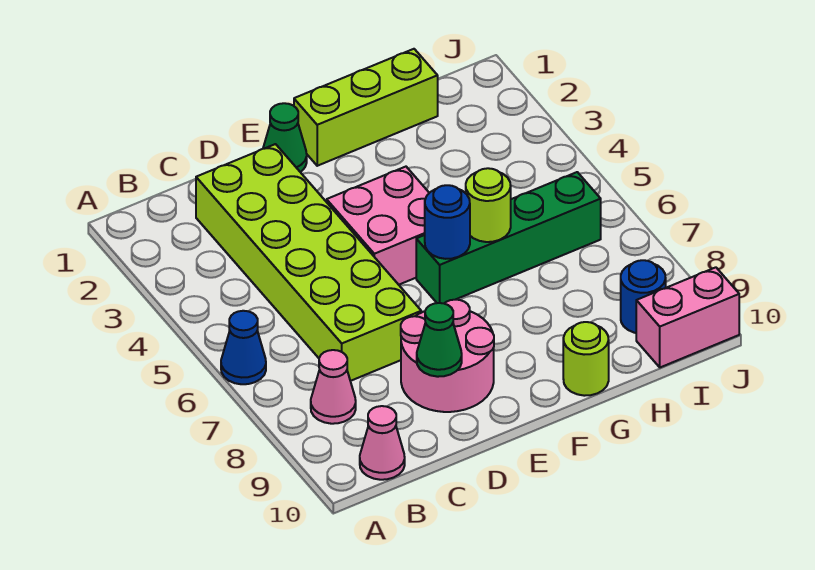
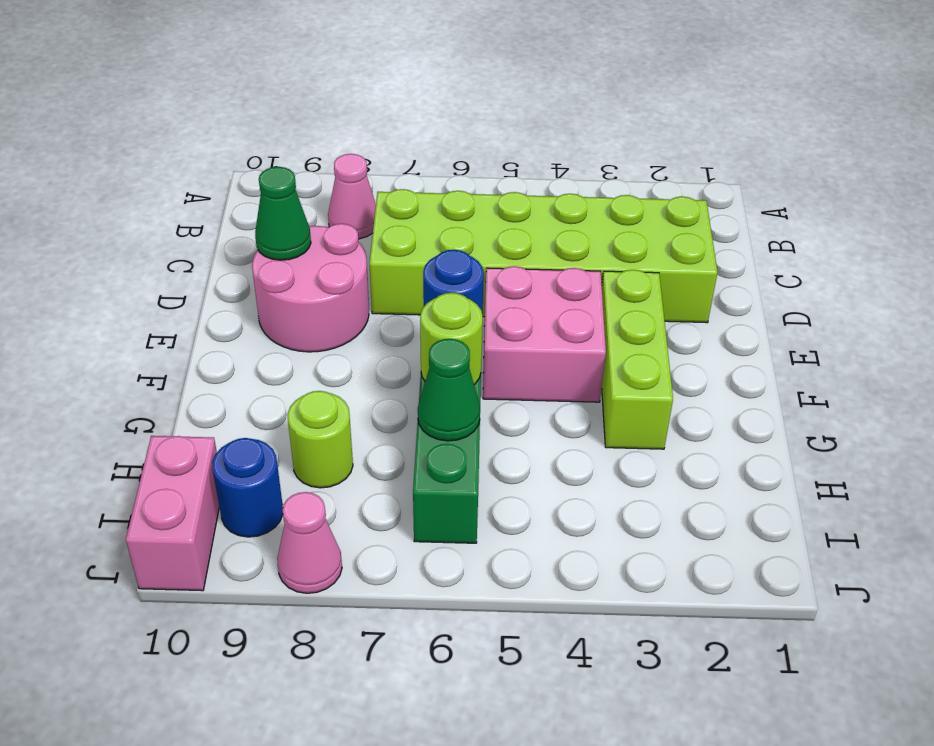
blue 1x1 cone [221,311,266,384] -> none
pink 1x1 cone [360,406,405,480] -> pink 1x1 cone moved to [277,492,342,593]
green 1x1 cone [263,103,307,172] -> green 1x1 cone moved to [418,339,480,441]
lime 1x3 brick [294,49,438,166] -> lime 1x3 brick moved to [602,270,673,449]
lime 1x1 round brick [563,322,609,396] -> lime 1x1 round brick moved to [288,391,353,488]

